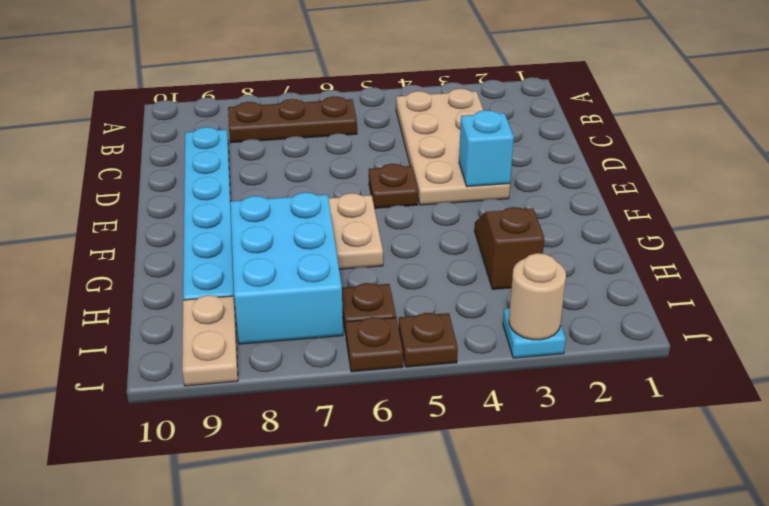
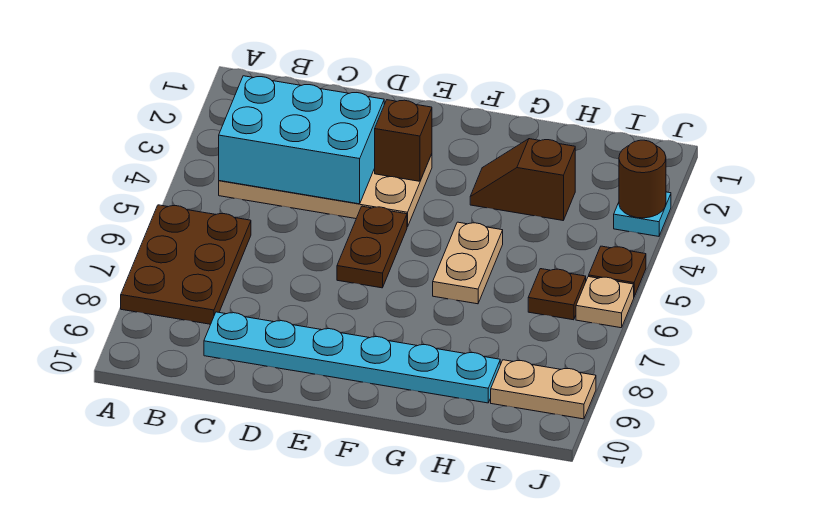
brown 1x3 plate [228,96,357,143] -> brown 2x3 plate [121,205,251,324]
cyan 1x1 brick [459,110,514,187] -> brown 1x1 brick [375,100,432,181]
brown 1x1 plate [369,164,418,208] -> brown 1x2 plate [337,206,407,288]
tan 1x2 plate [328,193,383,269] -> tan 1x2 plate turned to [433,222,503,304]
cyan 2x3 brick [230,192,343,344] -> cyan 2x3 brick moved to [219,76,384,204]
tan 1x1 round brick [509,253,566,340] -> brown 1x1 round brick [619,140,666,218]
brown 1x1 plate [346,317,403,372] -> tan 1x1 plate [576,277,634,328]

